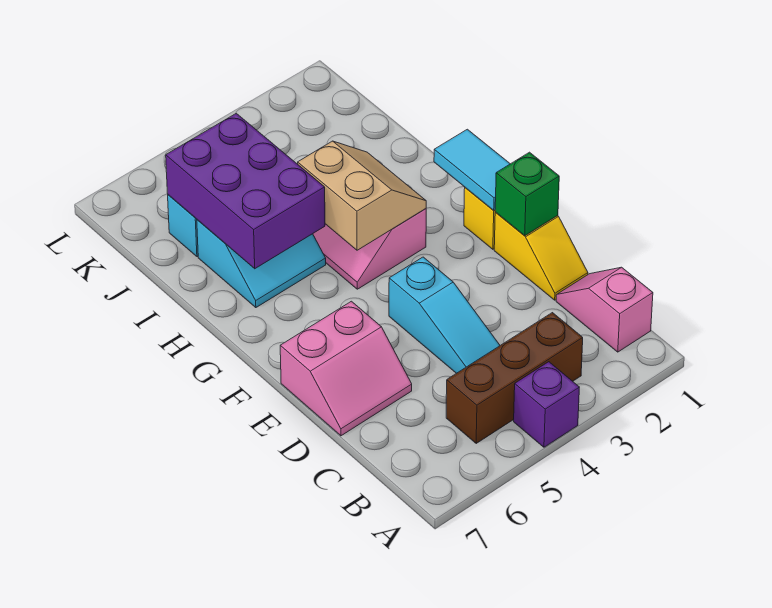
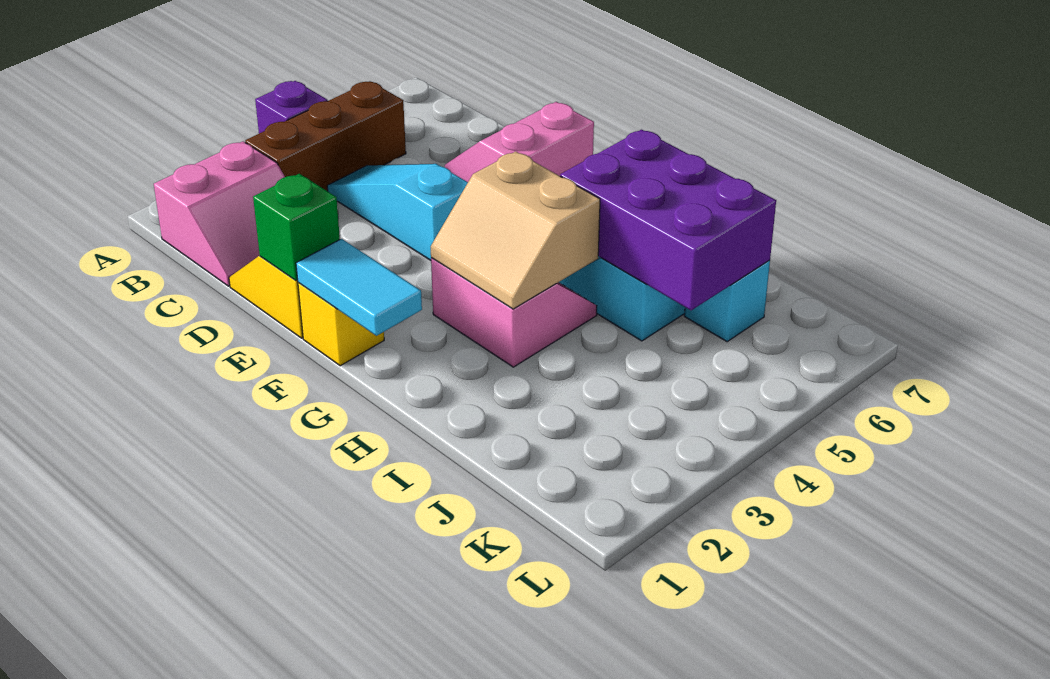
pink 1x2 slope [556,267,653,352] -> pink 2x2 slope [154,141,285,286]

